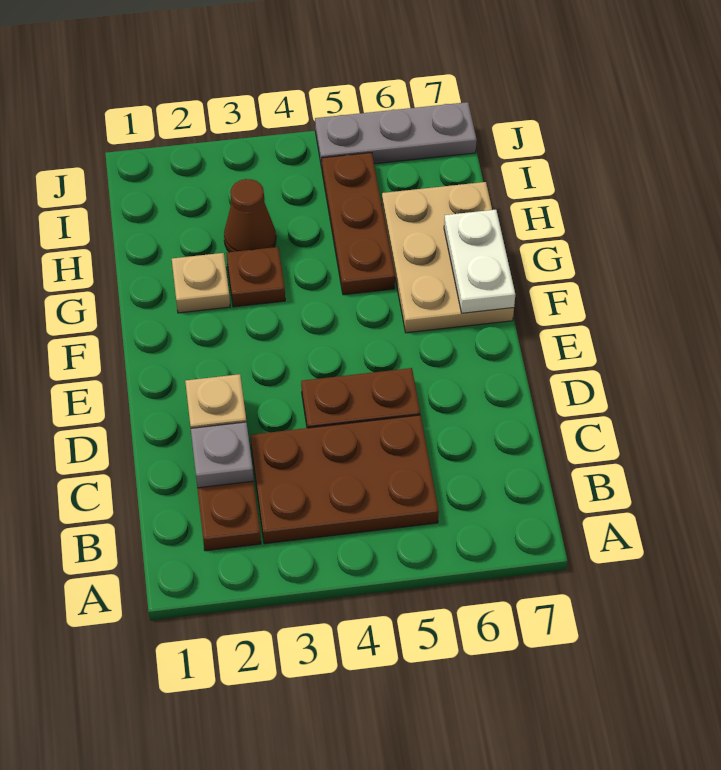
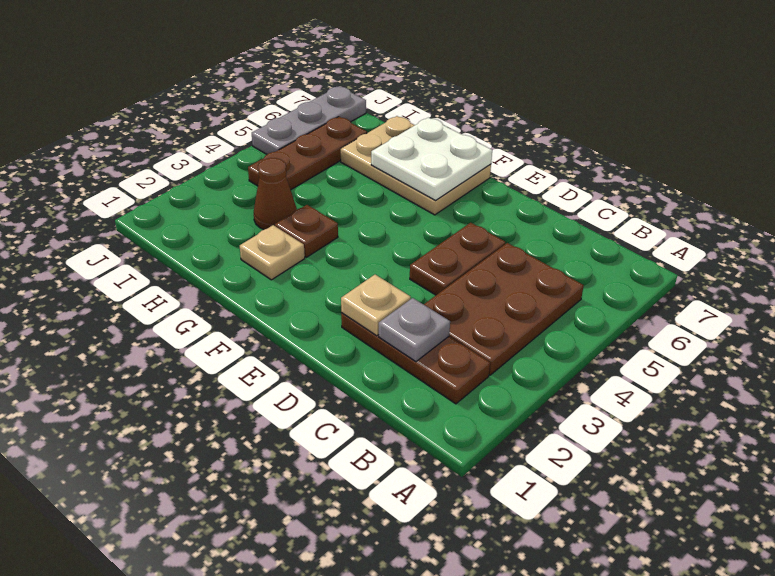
white 1x2 plate [444,210,515,313] -> white 2x2 plate [371,118,492,200]
brown 1x3 plate [322,153,395,295] -> brown 1x3 plate turned to [248,117,367,190]

